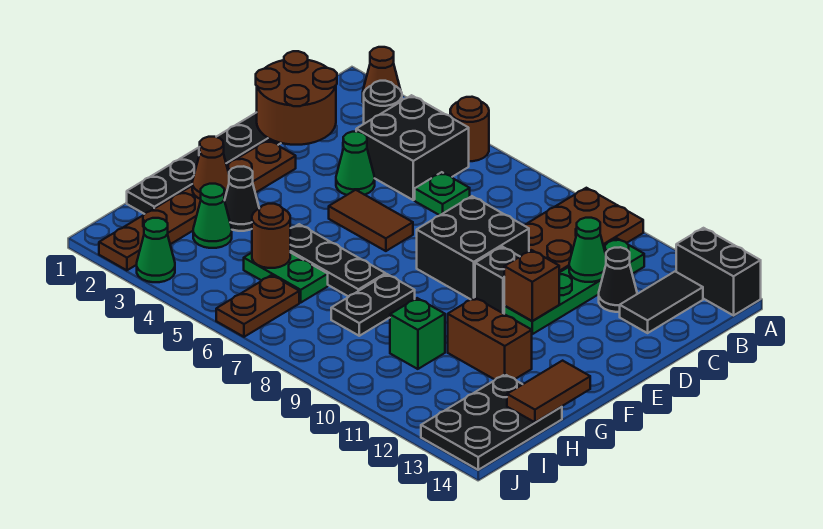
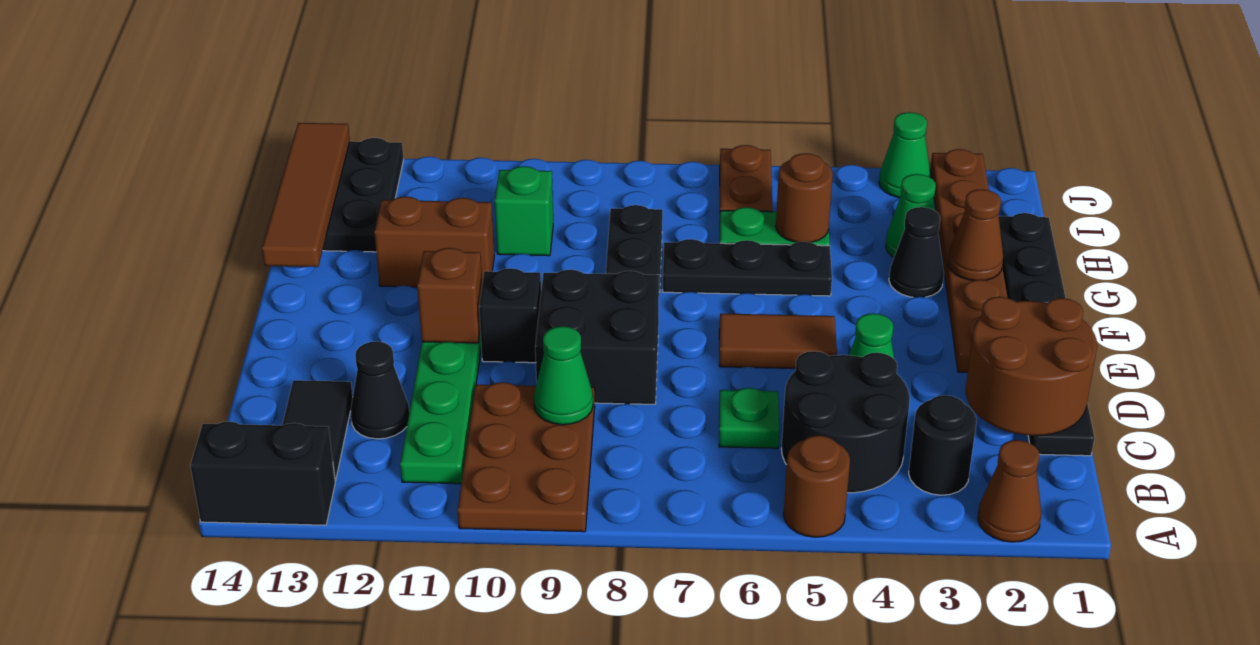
black 2x2 brick [356,95,469,200] -> black 2x2 round brick [781,351,910,493]
green 1x1 cone [569,218,606,282] -> green 1x1 cone moved to [534,326,593,425]
brown 1x2 tile [507,361,590,422] -> brown 1x4 tile [262,123,350,267]

